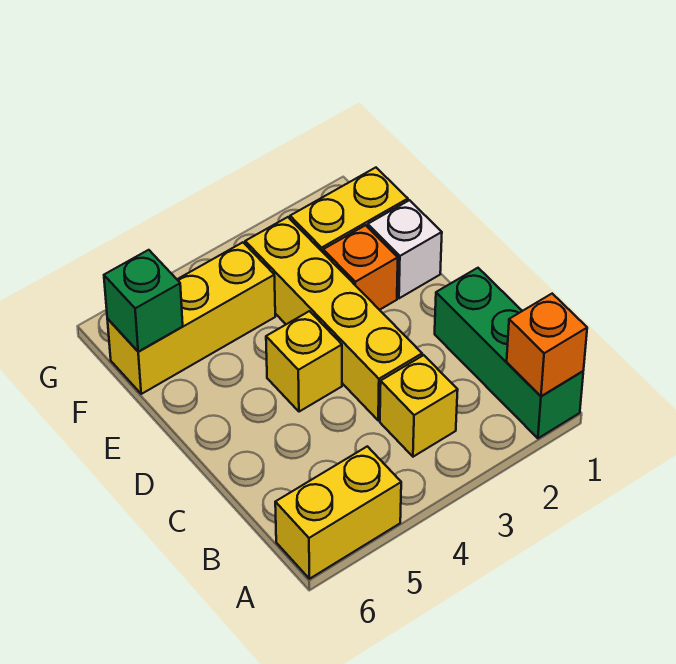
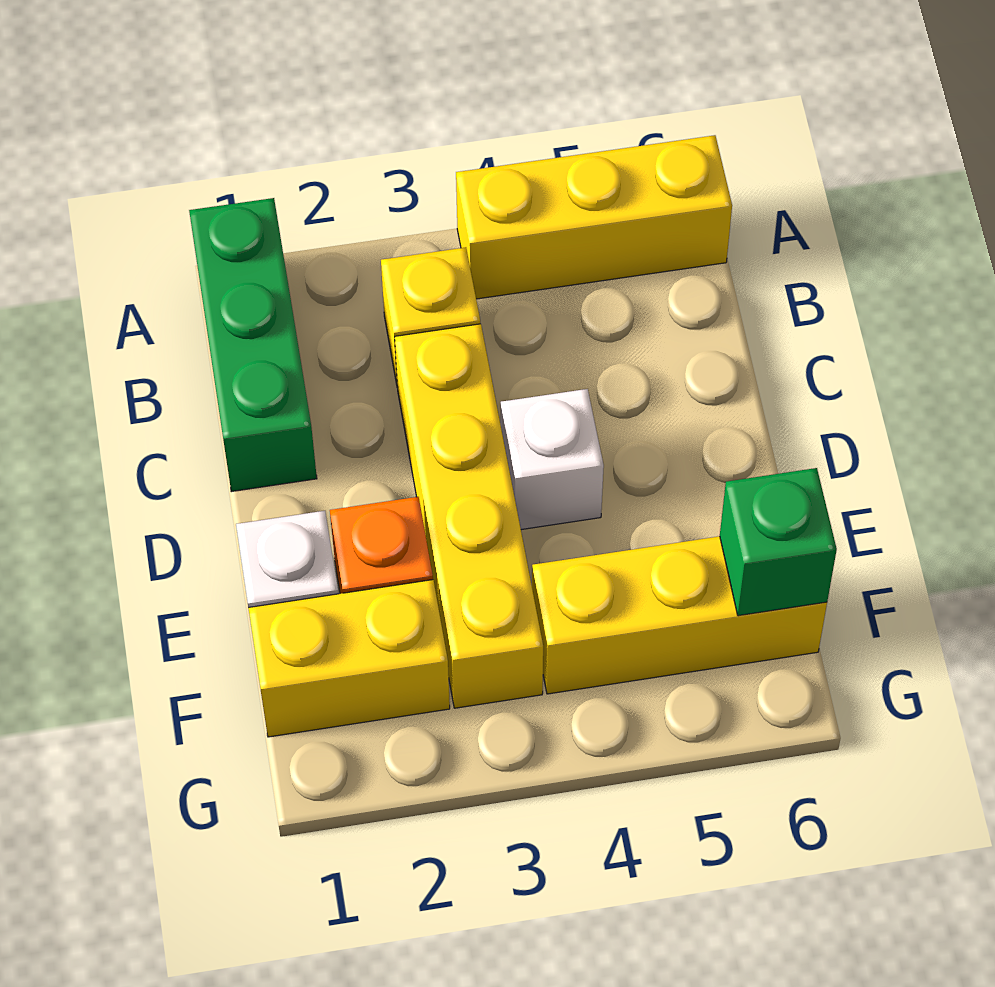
orange 1x1 brick [507,294,587,396] -> none
yellow 1x2 brick [275,446,401,579] -> yellow 1x3 brick [456,135,732,299]
yellow 1x1 brick [266,311,342,412] -> white 1x1 brick [501,389,604,530]

